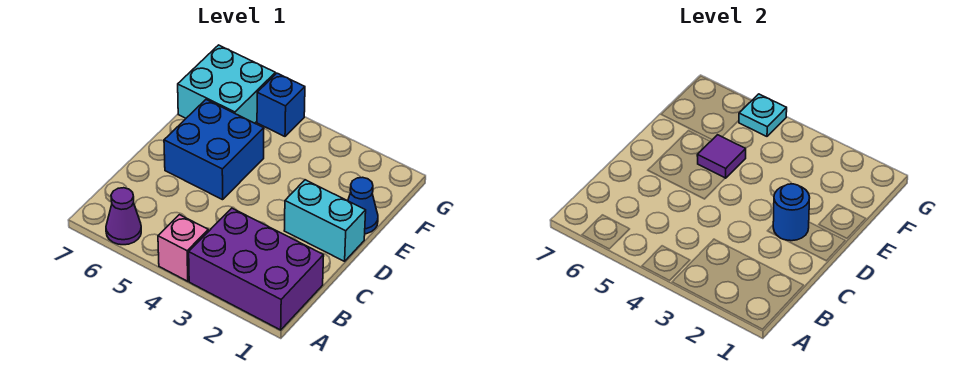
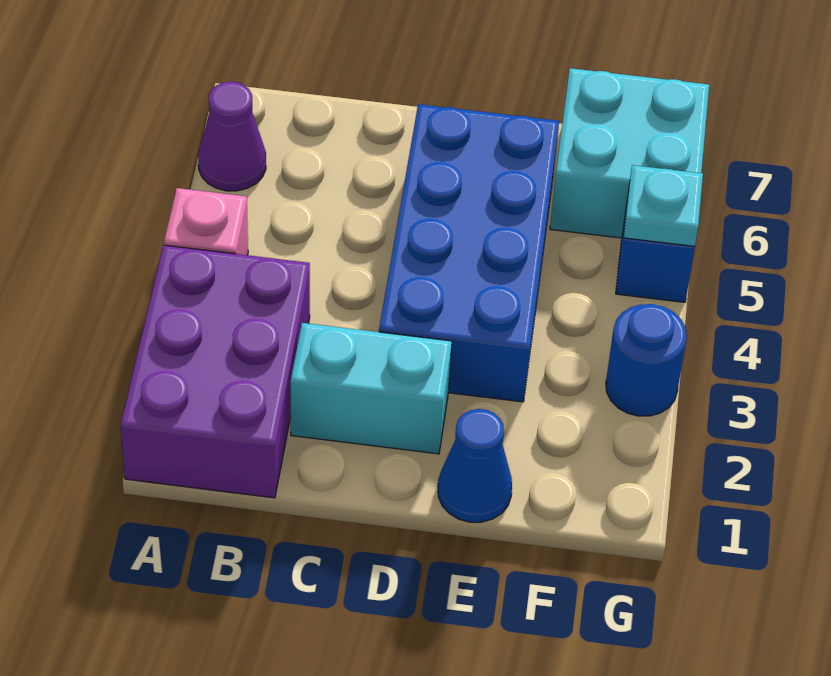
cyan 1x2 brick [284,180,366,261] -> cyan 1x2 brick turned to [290,323,452,454]
blue 1x1 round brick [773,184,810,241] -> blue 1x1 round brick moved to [606,304,687,416]
blue 2x2 brick [164,100,264,200] -> blue 2x4 brick [379,104,559,402]
purple 1x1 tile [697,135,746,178] -> none

